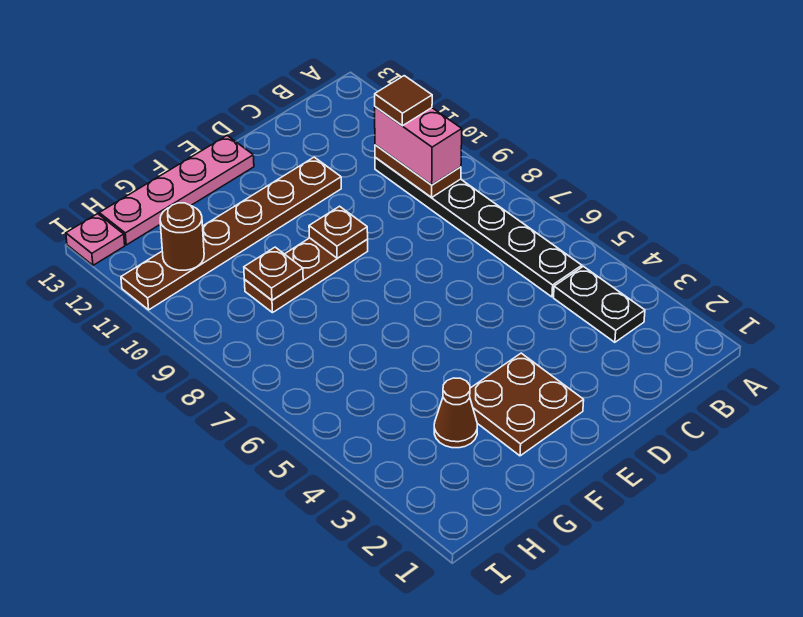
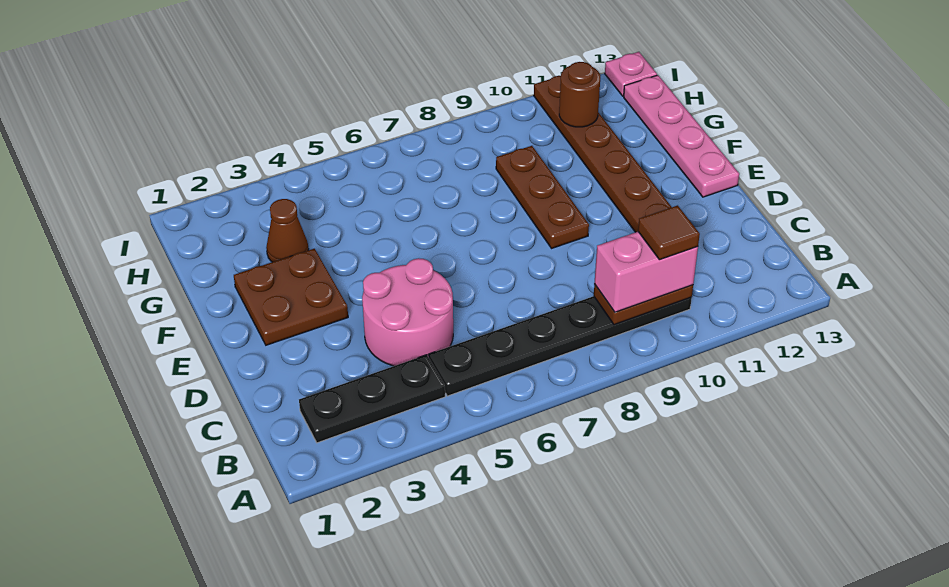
black 1x2 plate [554,266,645,342] -> black 1x3 plate [299,355,445,443]
none -> pink 2x2 round brick [362,258,453,366]
brown 1x1 plate [309,206,368,258] -> none
brown 1x1 plate [244,247,303,300] -> none

